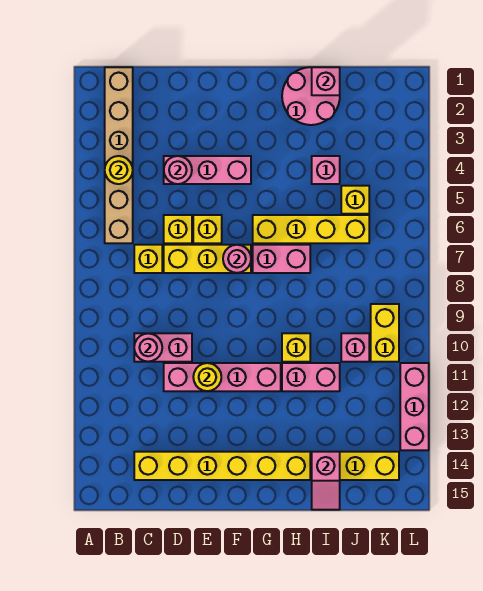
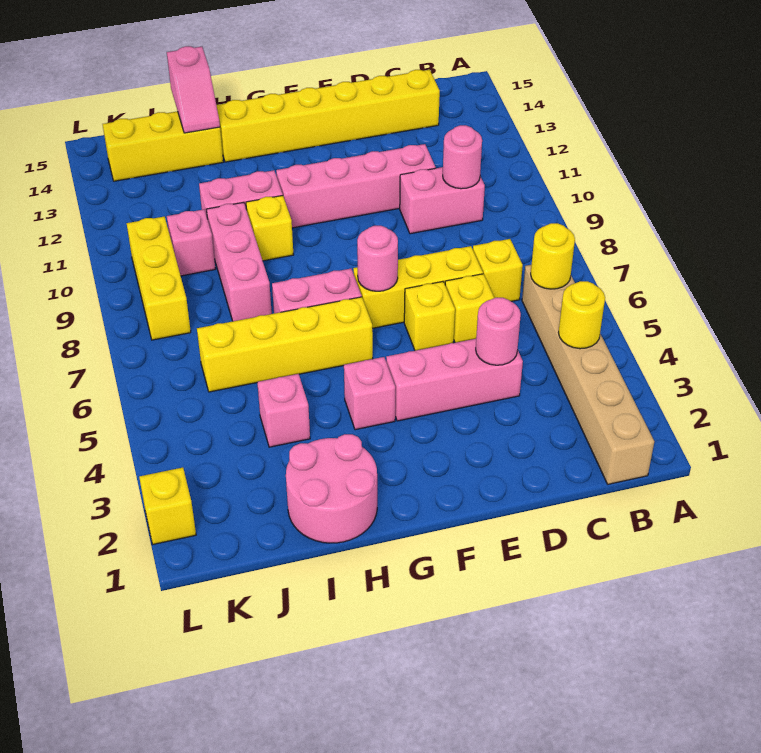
yellow 1x1 round brick [193,363,221,391] -> yellow 1x1 round brick moved to [531,223,575,289]
pink 1x1 brick [312,67,340,95] -> pink 1x1 brick moved to [344,357,395,430]
pink 1x2 slope [312,452,340,510] -> pink 1x2 slope turned to [167,46,220,133]
yellow 1x1 brick [341,186,369,214] -> yellow 1x1 brick moved to [139,467,196,544]
yellow 1x2 brick [371,304,399,362] -> yellow 1x3 brick [127,217,191,340]
pink 1x3 brick [400,363,429,450] -> pink 1x3 brick moved to [206,202,272,321]

